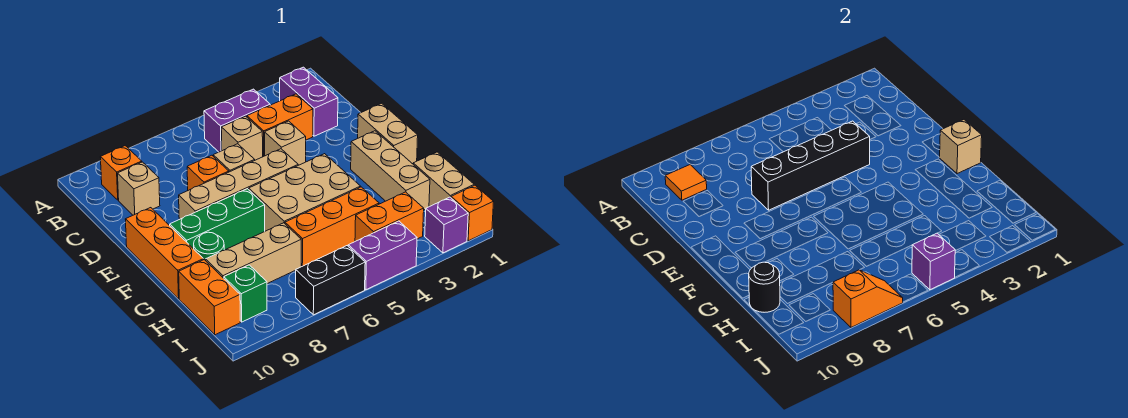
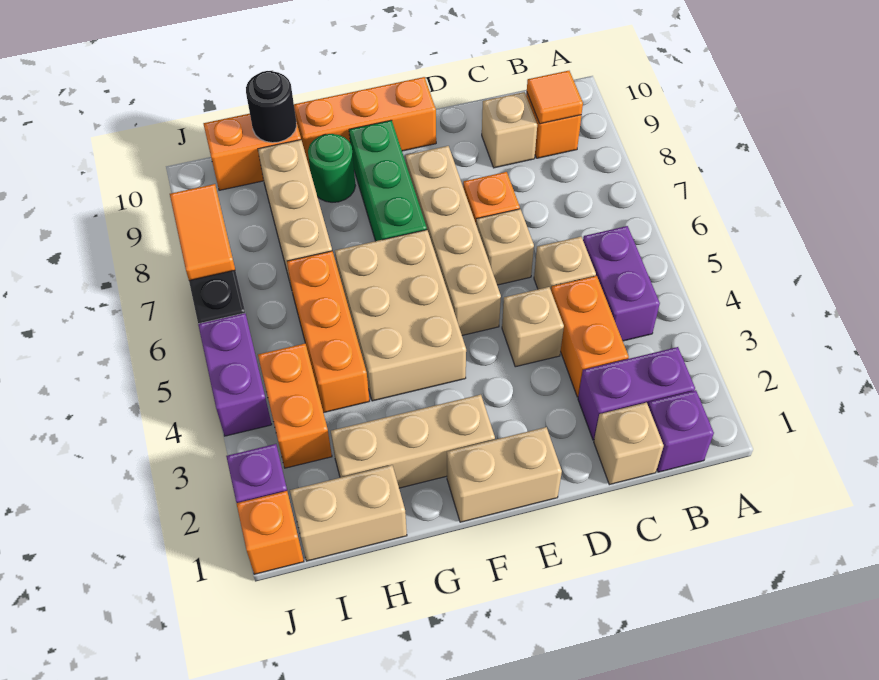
black 1x4 brick [751,121,870,210] -> none
tan 1x1 brick [939,120,982,174] -> tan 1x1 brick moved to [594,403,664,485]
green 1x1 brick [224,265,267,322] -> none
purple 1x1 brick [912,233,955,290] -> purple 1x1 brick moved to [648,390,714,472]
orange 1x2 slope [833,270,903,327] -> orange 1x2 tile [170,184,235,281]

